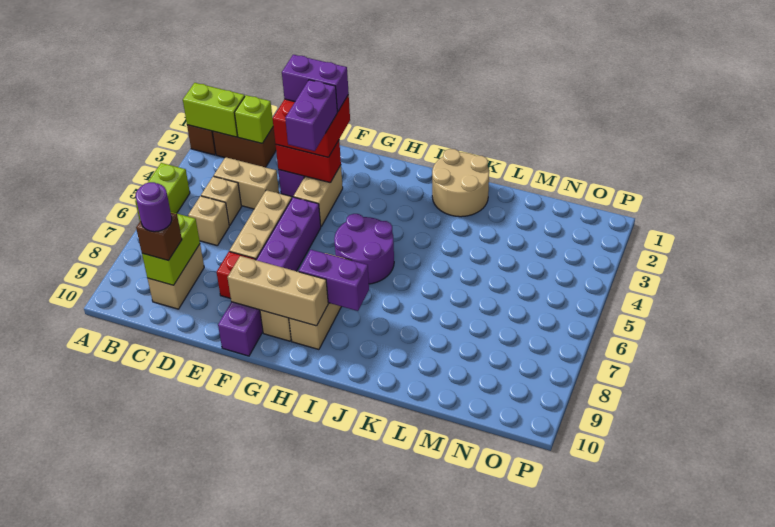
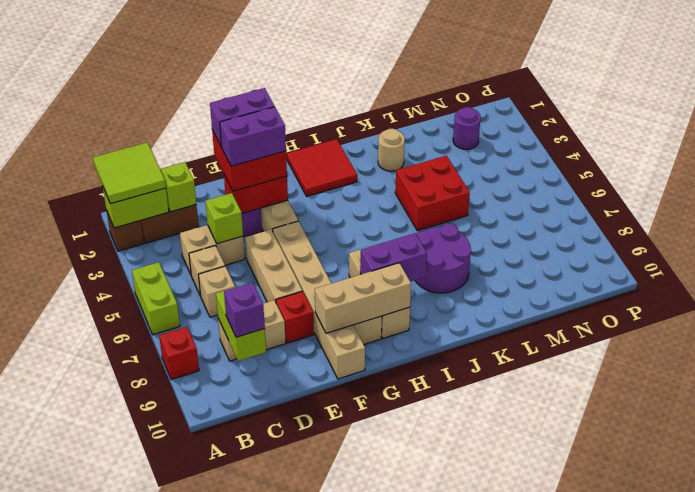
none -> lime 2x2 tile [93,142,166,204]
none -> red 1x1 brick [159,327,199,380]
tan 1x2 brick [148,244,204,309] -> tan 1x2 brick turned to [218,300,286,361]
brown 1x1 brick [136,213,182,261] -> purple 1x1 brick [224,282,265,337]
purple 1x1 round brick [136,182,172,232] -> purple 1x1 round brick moved to [453,107,481,149]
none -> lime 1x1 brick [205,193,243,244]
purple 1x2 brick [285,80,337,151] -> purple 1x2 brick turned to [220,107,286,166]
purple 1x6 brick [218,197,321,356] -> tan 1x6 brick [273,221,365,379]
none -> red 2x2 tile [287,139,357,196]
purple 2x2 round brick [334,214,394,284] -> purple 2x2 round brick moved to [415,223,471,293]
tan 2x2 round brick [432,149,489,217] -> tan 1x1 round brick [378,129,405,171]
none -> red 2x2 brick [395,156,470,231]

